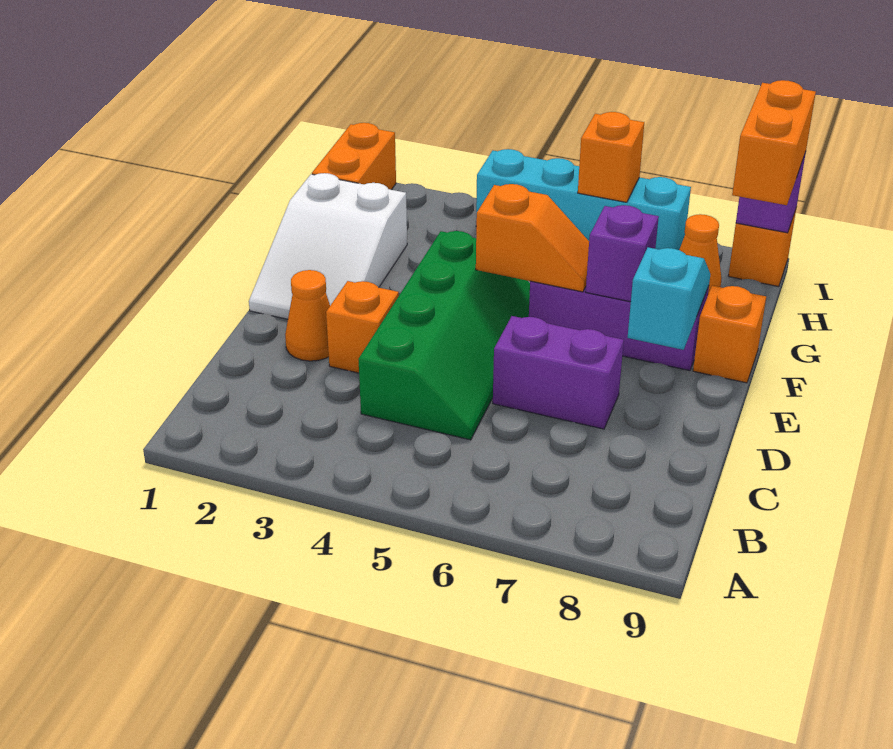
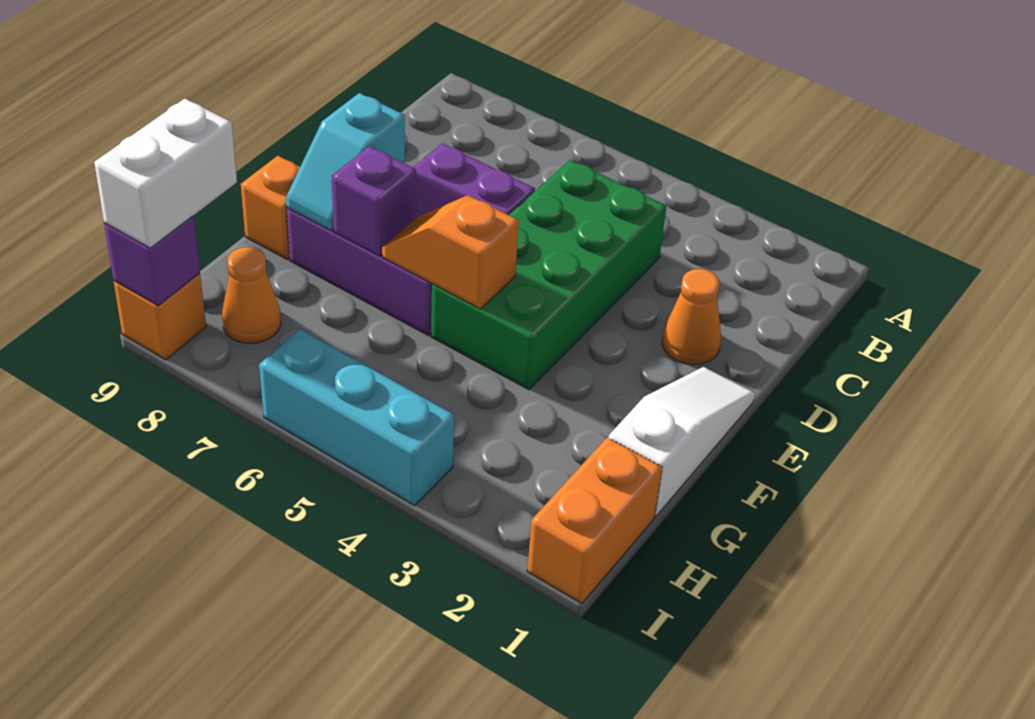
green 2x4 slope [358,231,530,440] -> green 2x4 brick [431,160,667,390]
orange 1x1 brick [326,281,399,373] -> none
white 2x3 slope [249,173,407,319] -> white 1x3 slope [609,367,755,517]
orange 1x2 brick [732,80,816,205] -> white 1x2 brick [94,99,237,248]
cyan 1x4 brick [476,149,691,250] -> cyan 1x3 brick [259,329,454,506]
orange 1x1 brick [578,112,644,202] -> none

